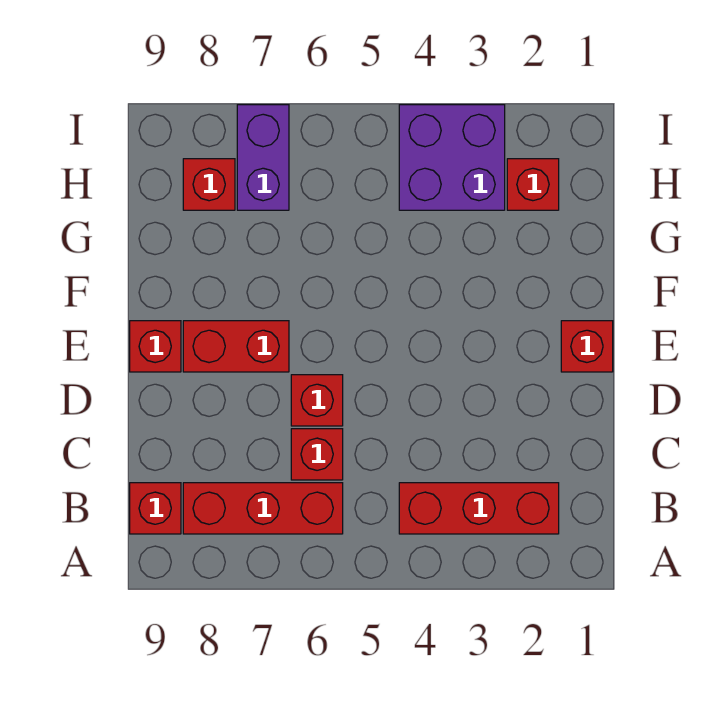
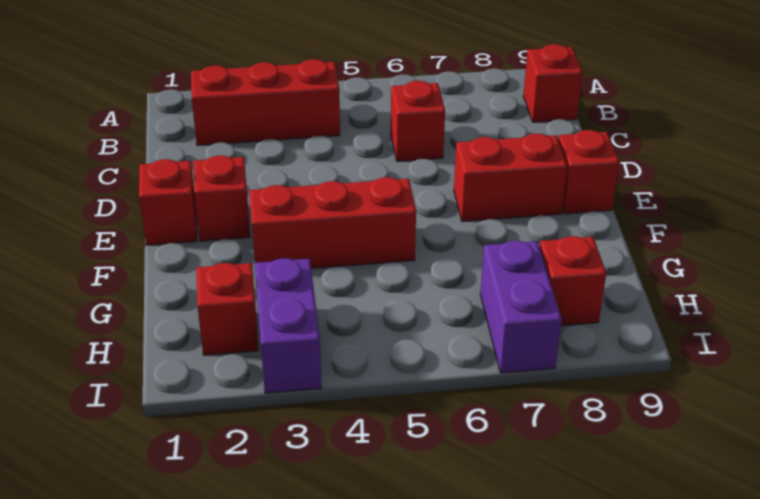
red 1x3 brick [183,483,343,534] -> red 1x3 brick moved to [249,177,416,268]
red 1x1 brick [291,375,343,426] -> red 1x1 brick moved to [193,155,250,241]
purple 2x2 brick [399,105,505,210] -> purple 1x2 brick [255,258,321,393]

